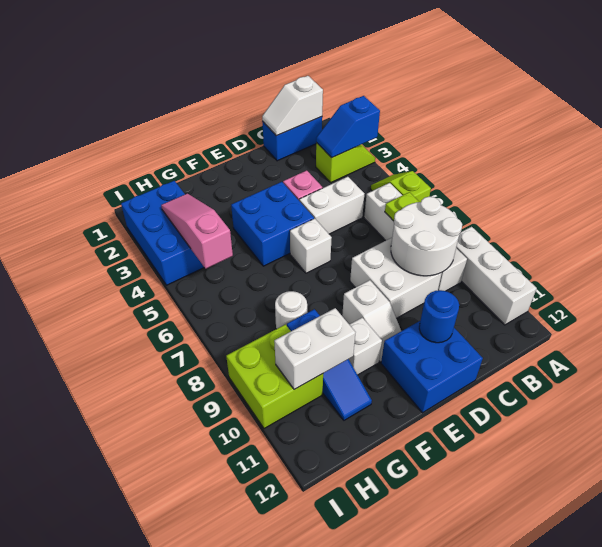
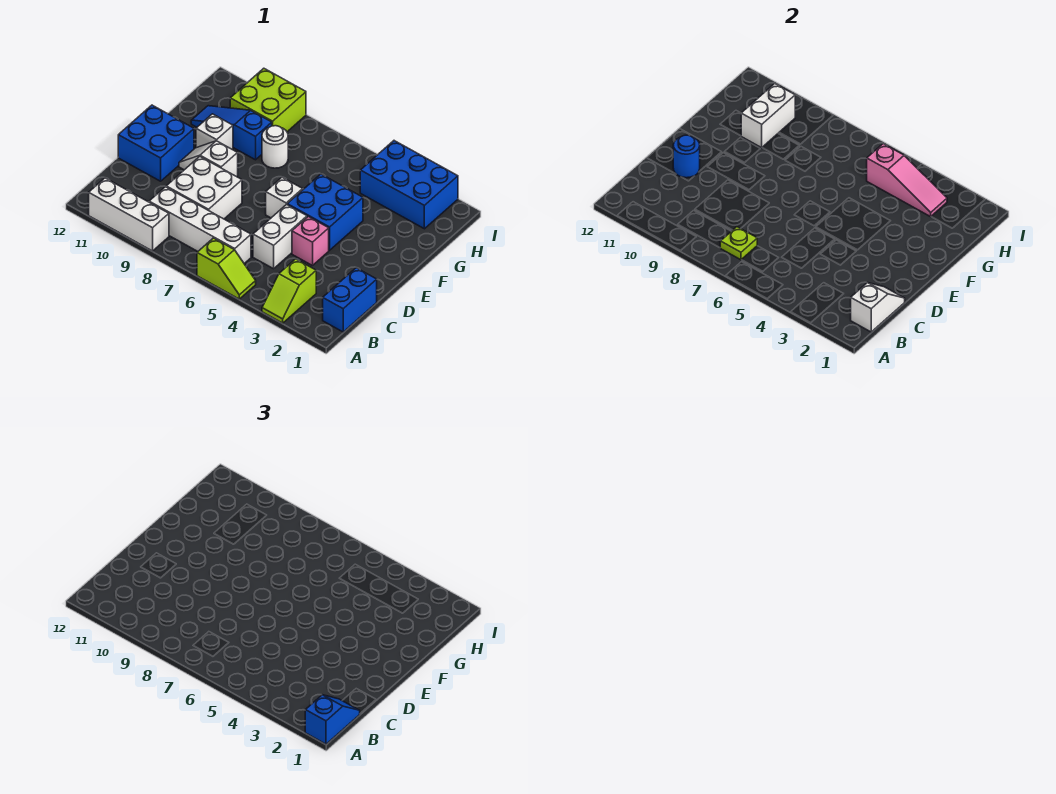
blue 1x2 slope [316,96,380,158] -> blue 1x2 slope moved to [305,695,360,744]
white 2x2 round brick [391,197,462,276] -> none

